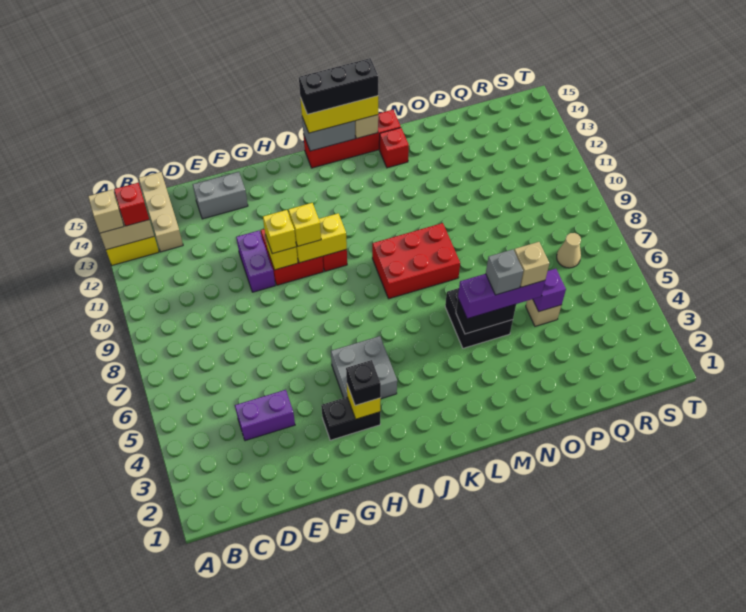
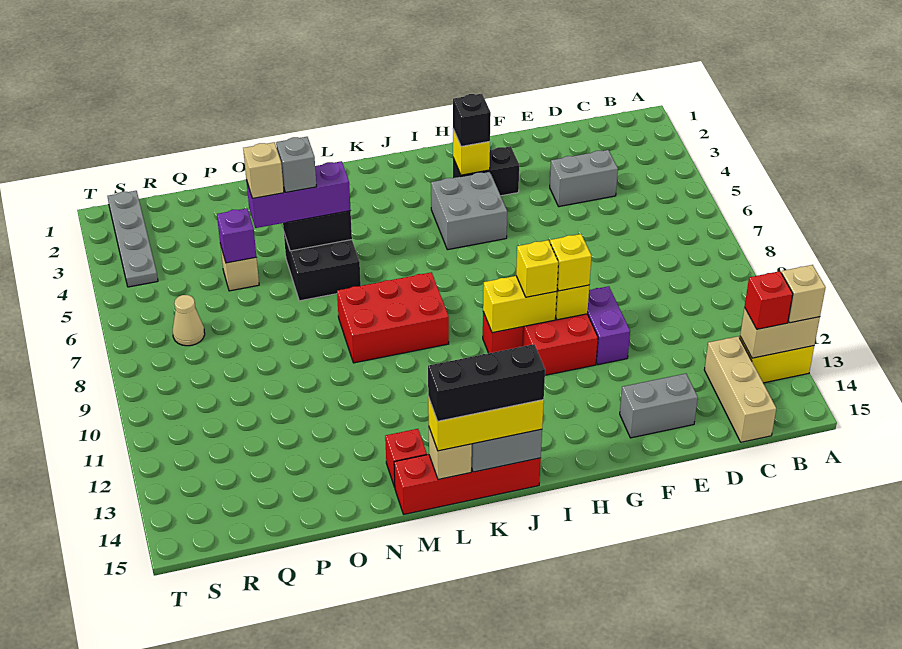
purple 1x2 brick [235,390,295,441] -> grey 1x2 brick [550,150,618,207]
none -> grey 1x4 plate [107,191,158,287]

